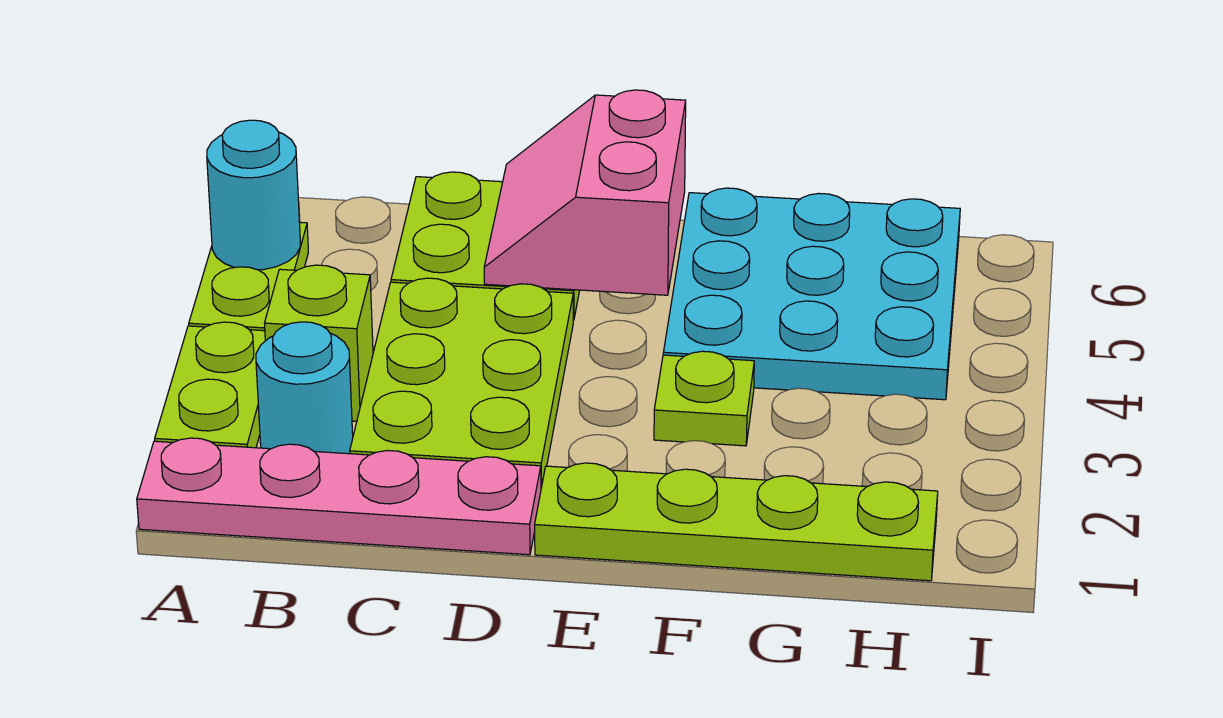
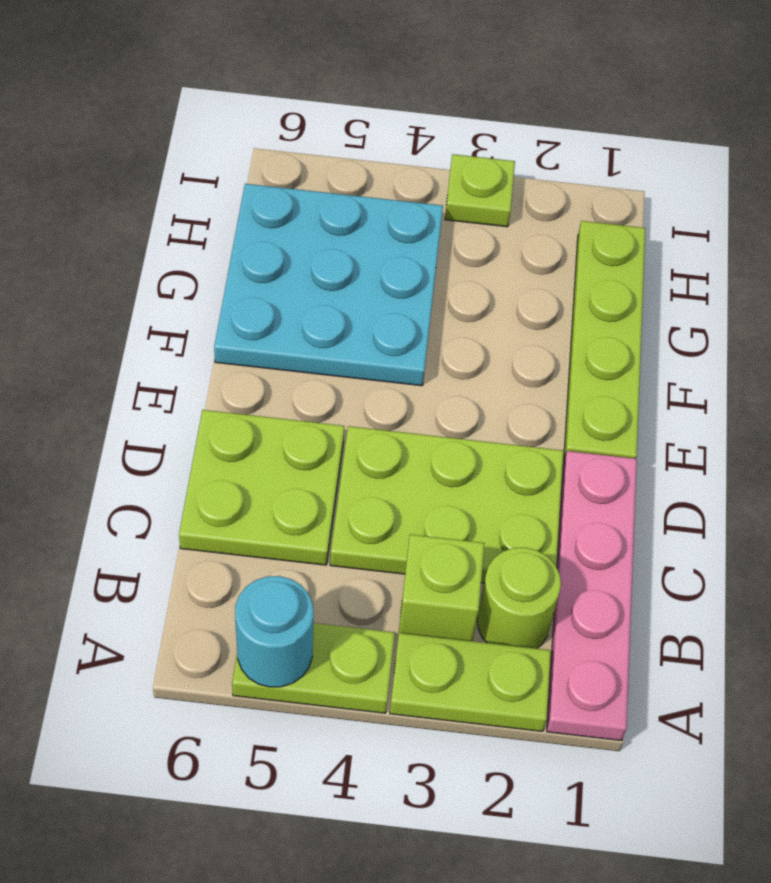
cyan 1x1 round brick [256,322,353,454] -> lime 1x1 round brick [477,548,561,649]
pink 2x2 slope [484,90,686,295] -> none
lime 1x1 plate [654,351,754,446] -> lime 1x1 plate moved to [445,154,515,227]

